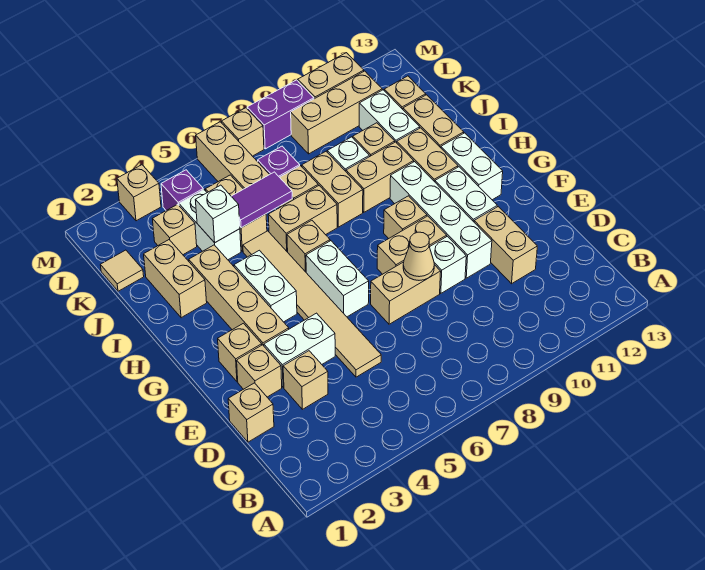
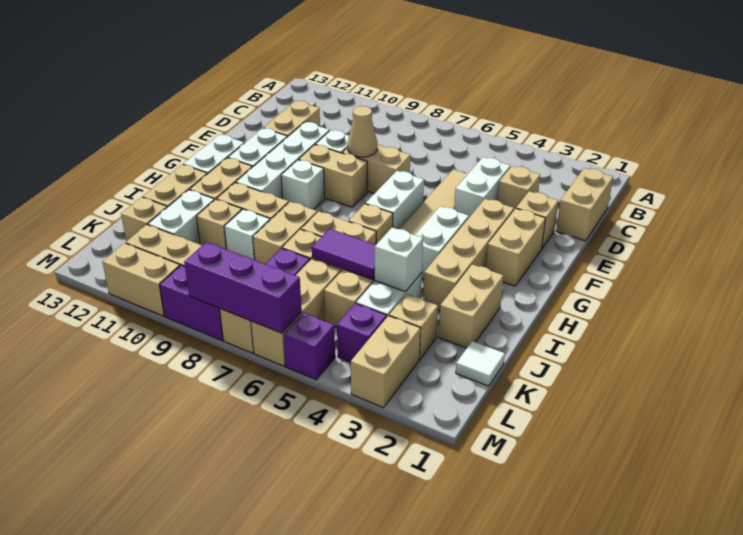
tan 1x1 brick [228,383,274,442] -> tan 1x2 brick [556,168,613,241]
white 1x2 brick [264,313,335,387] -> white 1x2 brick turned to [454,157,510,217]
tan 1x1 brick [218,323,262,382] -> tan 1x2 brick [486,209,546,286]
tan 1x1 brick [384,196,427,239] -> white 1x1 brick [281,160,325,210]
tan 1x1 tile [100,250,144,291] -> white 1x1 tile [456,341,505,386]
tan 1x1 brick [117,165,161,221] -> tan 1x2 brick [351,316,421,408]
none -> purple 1x1 brick [283,313,335,380]
none -> purple 1x3 brick [184,242,302,333]

